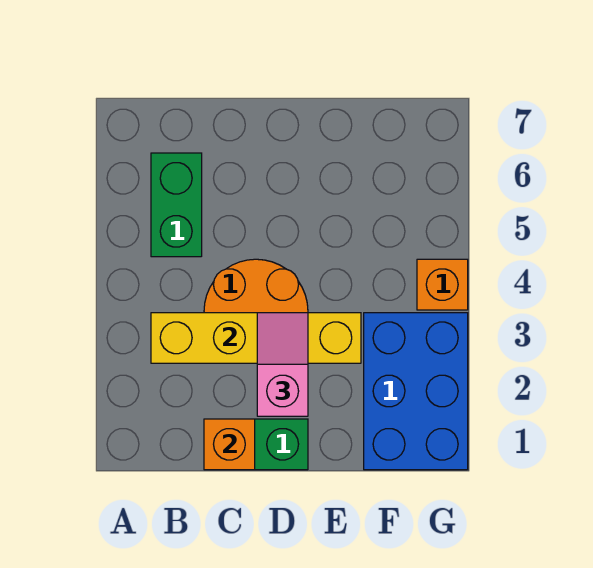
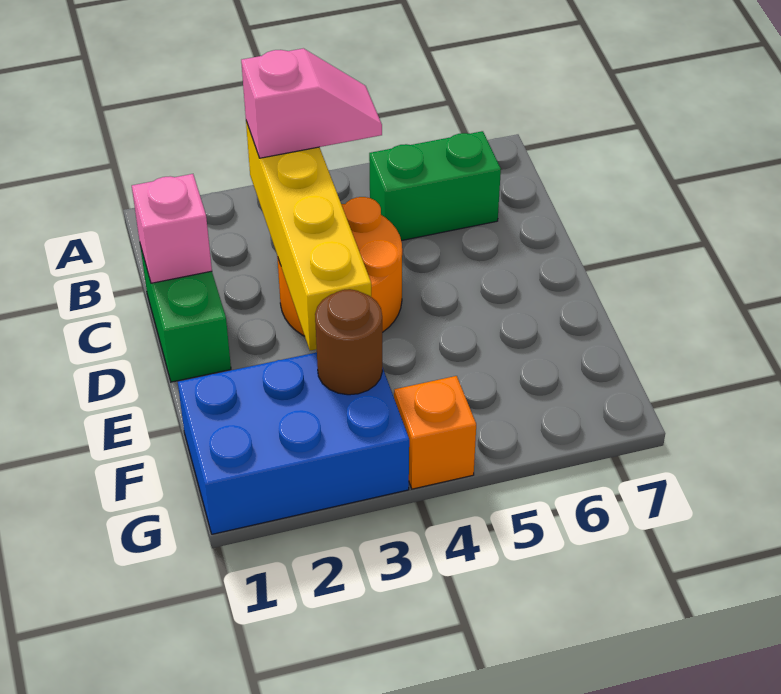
orange 1x1 brick [204,419,255,470] -> pink 1x1 brick [132,174,212,283]
pink 1x2 slope [257,313,308,416] -> pink 1x2 slope moved to [241,48,382,158]
none -> brown 1x1 round brick [315,289,382,395]

